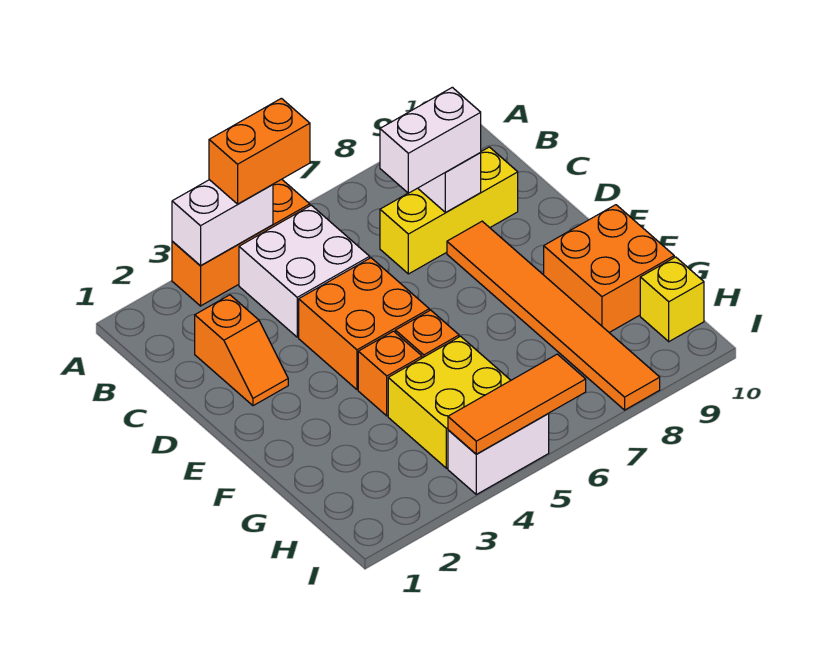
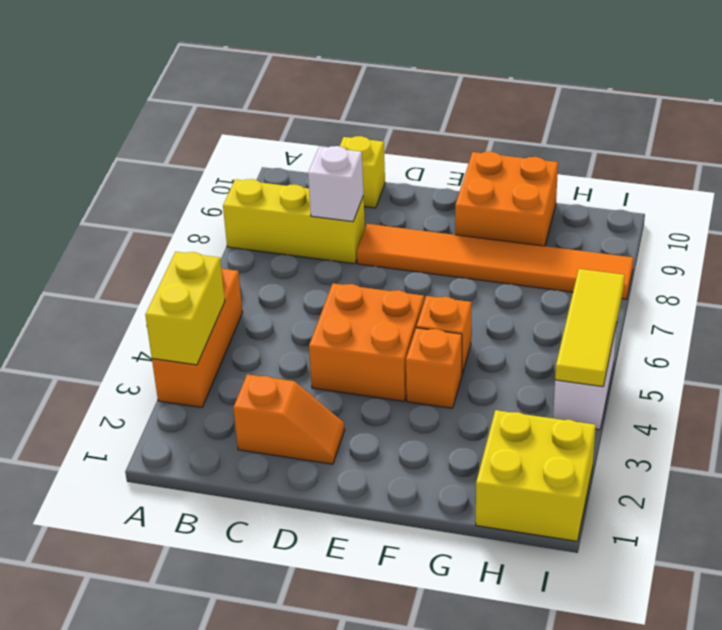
white 1x2 brick [172,180,273,266] -> yellow 1x2 brick [145,252,225,365]
orange 1x2 brick [209,98,310,204] -> none
white 2x2 brick [239,205,370,337] -> none
yellow 1x3 brick [380,147,518,274] -> yellow 1x3 brick turned to [223,179,365,264]
white 1x2 brick [380,87,481,193] -> none
yellow 2x2 brick [388,336,511,468] -> yellow 2x2 brick moved to [476,410,596,541]
yellow 1x1 brick [640,257,704,342] -> yellow 1x1 brick moved to [340,136,385,208]
orange 1x3 tile [448,354,586,454] -> yellow 1x3 tile [555,269,625,387]

